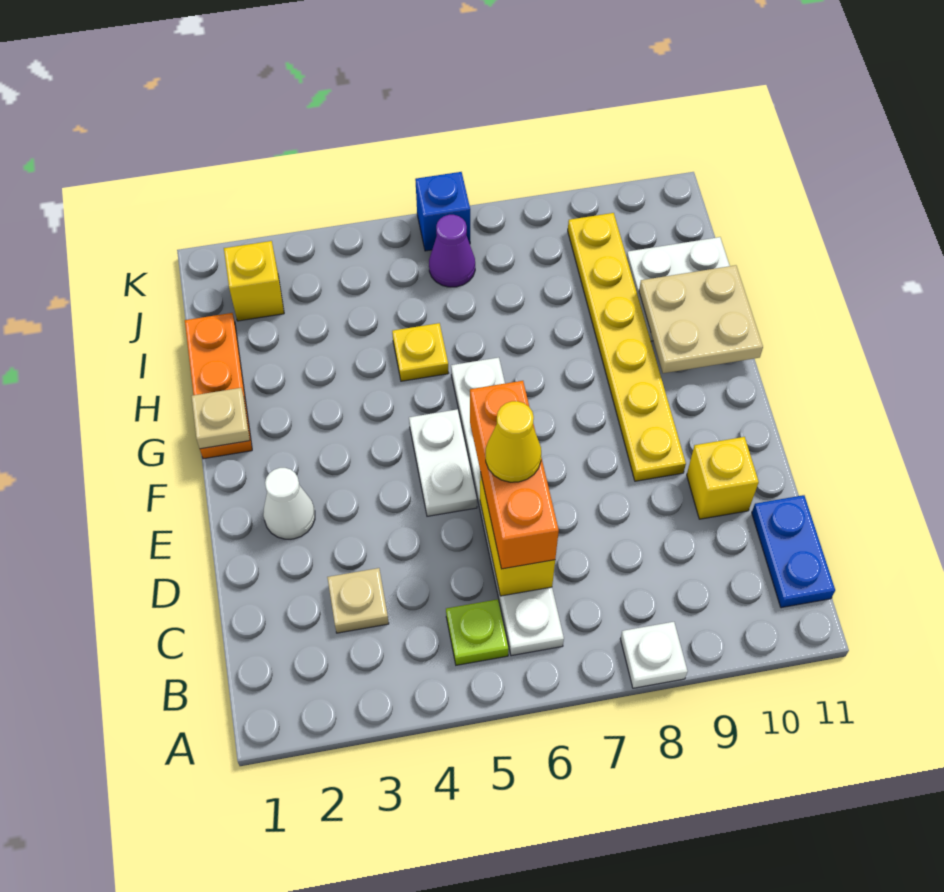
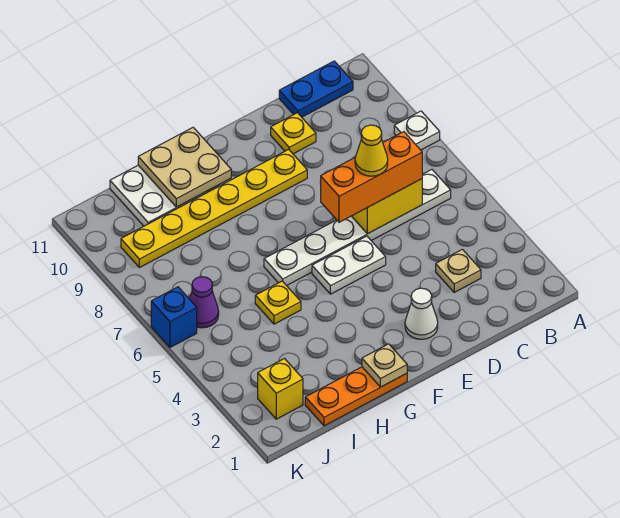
lime 1x1 plate [446,599,509,665] -> none
yellow 1x1 brick [687,437,759,519] -> yellow 1x1 plate [271,113,316,154]

